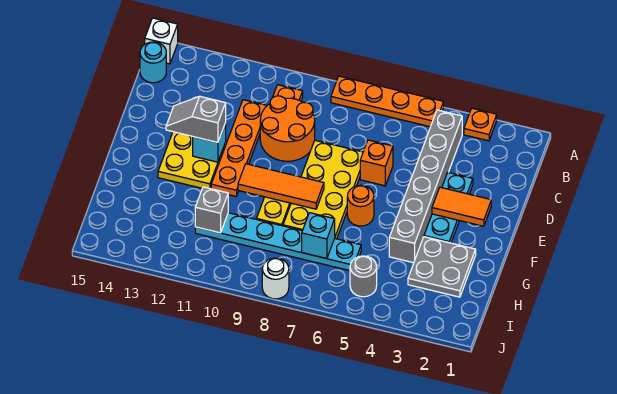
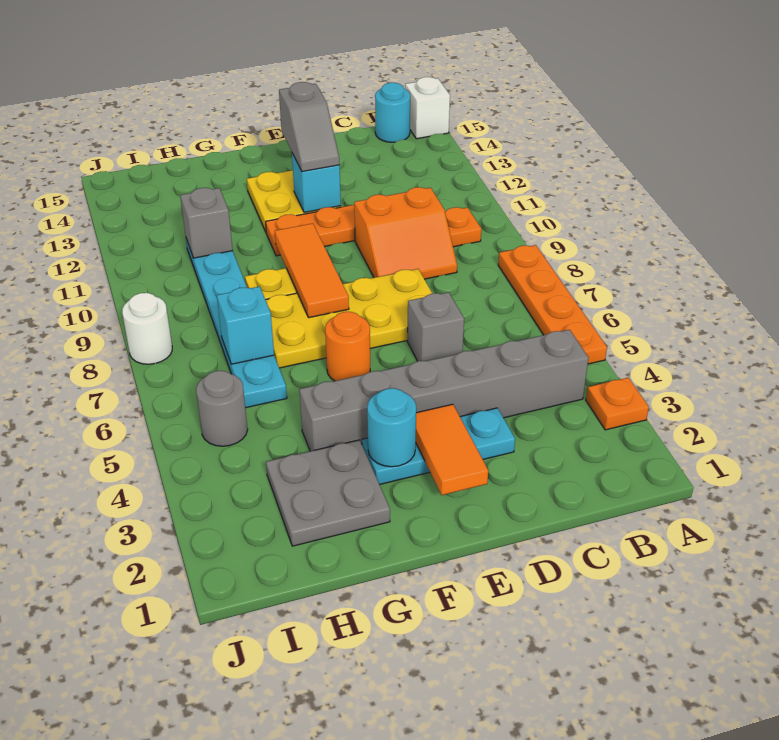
orange 2x2 round brick [260,96,315,161] -> orange 2x2 slope [354,187,457,279]
orange 1x1 brick [360,140,393,186] -> grey 1x1 brick [407,292,464,361]
grey 1x2 slope [166,96,226,142] -> grey 1x2 slope turned to [279,82,340,172]
none -> cyan 1x1 round brick [367,388,416,467]

